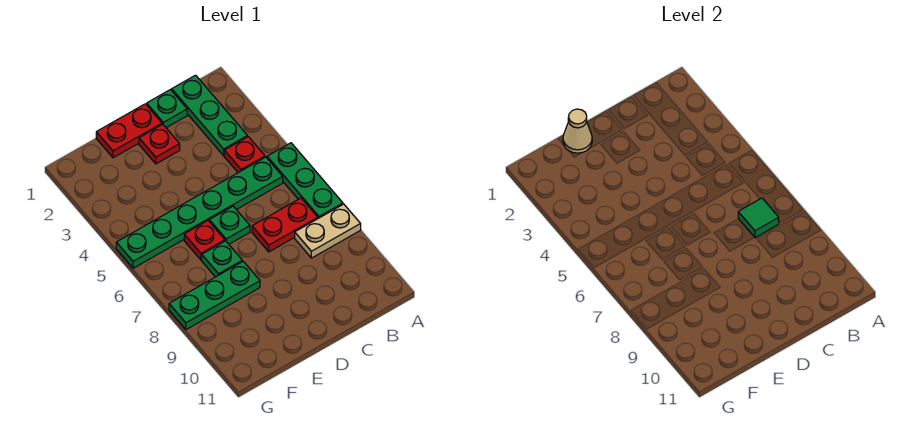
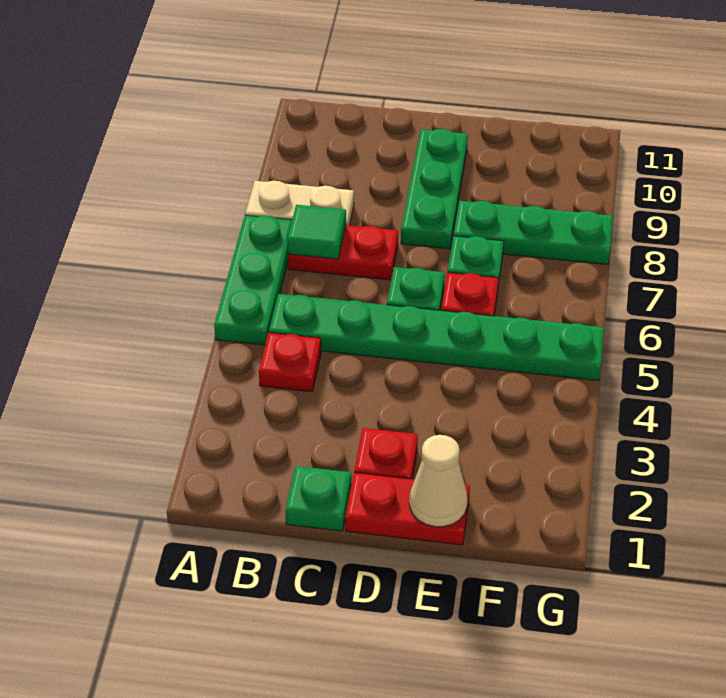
green 1x3 plate [172,75,248,156] -> green 1x3 plate moved to [401,129,468,249]

